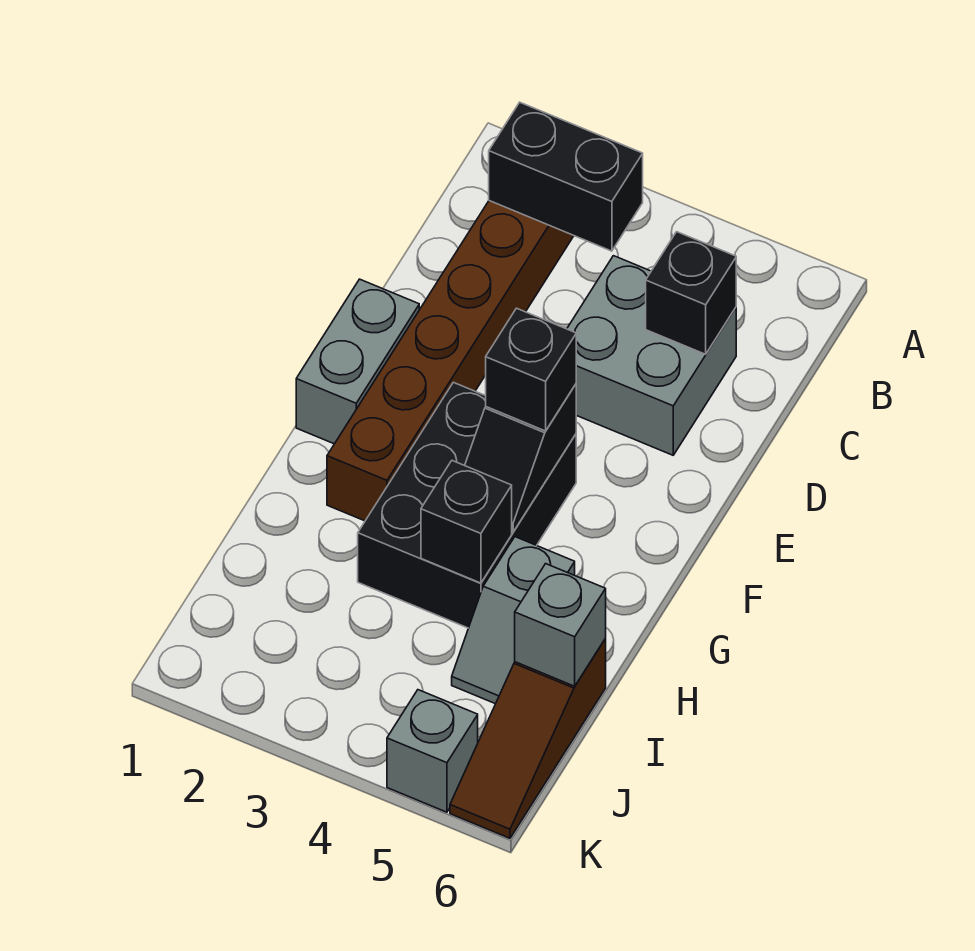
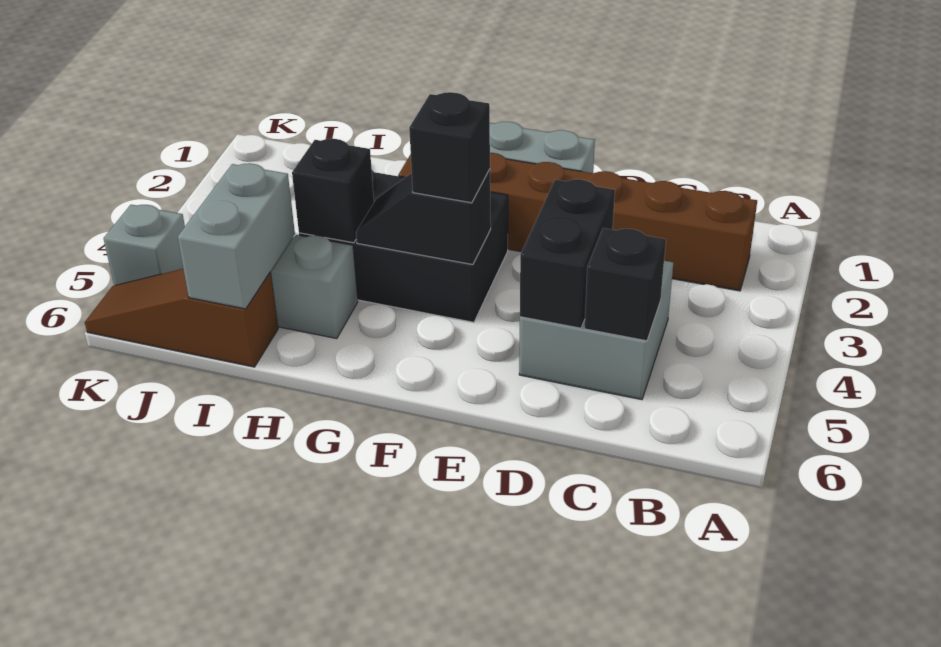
black 1x2 brick [489,102,643,251] -> black 1x2 brick moved to [520,179,615,328]
grey 1x1 brick [515,564,606,686] -> grey 1x2 brick [178,163,295,309]

